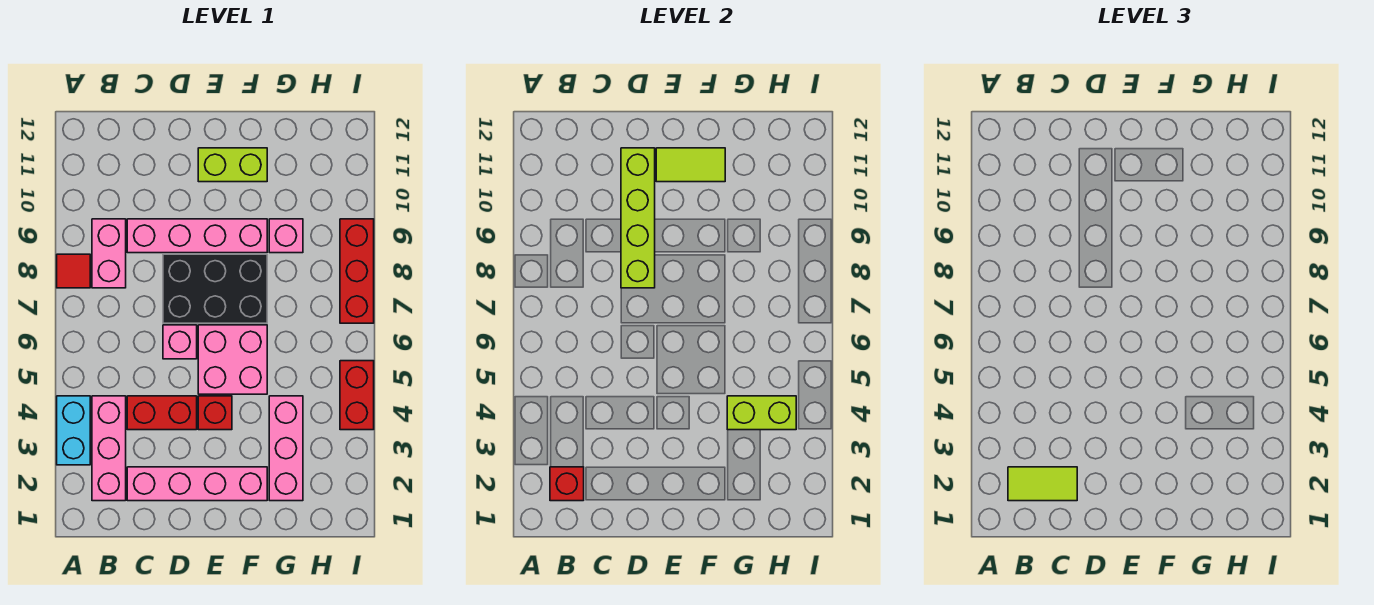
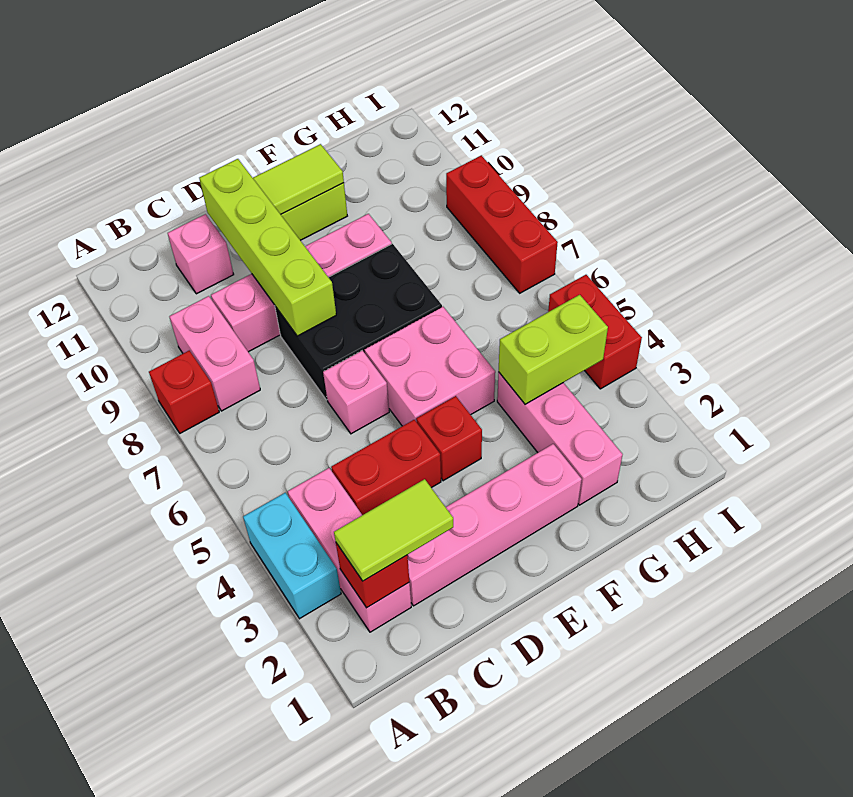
red 1x1 tile [57,254,90,288] -> red 1x1 brick [149,351,219,433]
pink 1x1 brick [269,219,303,253] -> pink 1x1 brick moved to [168,214,234,294]

